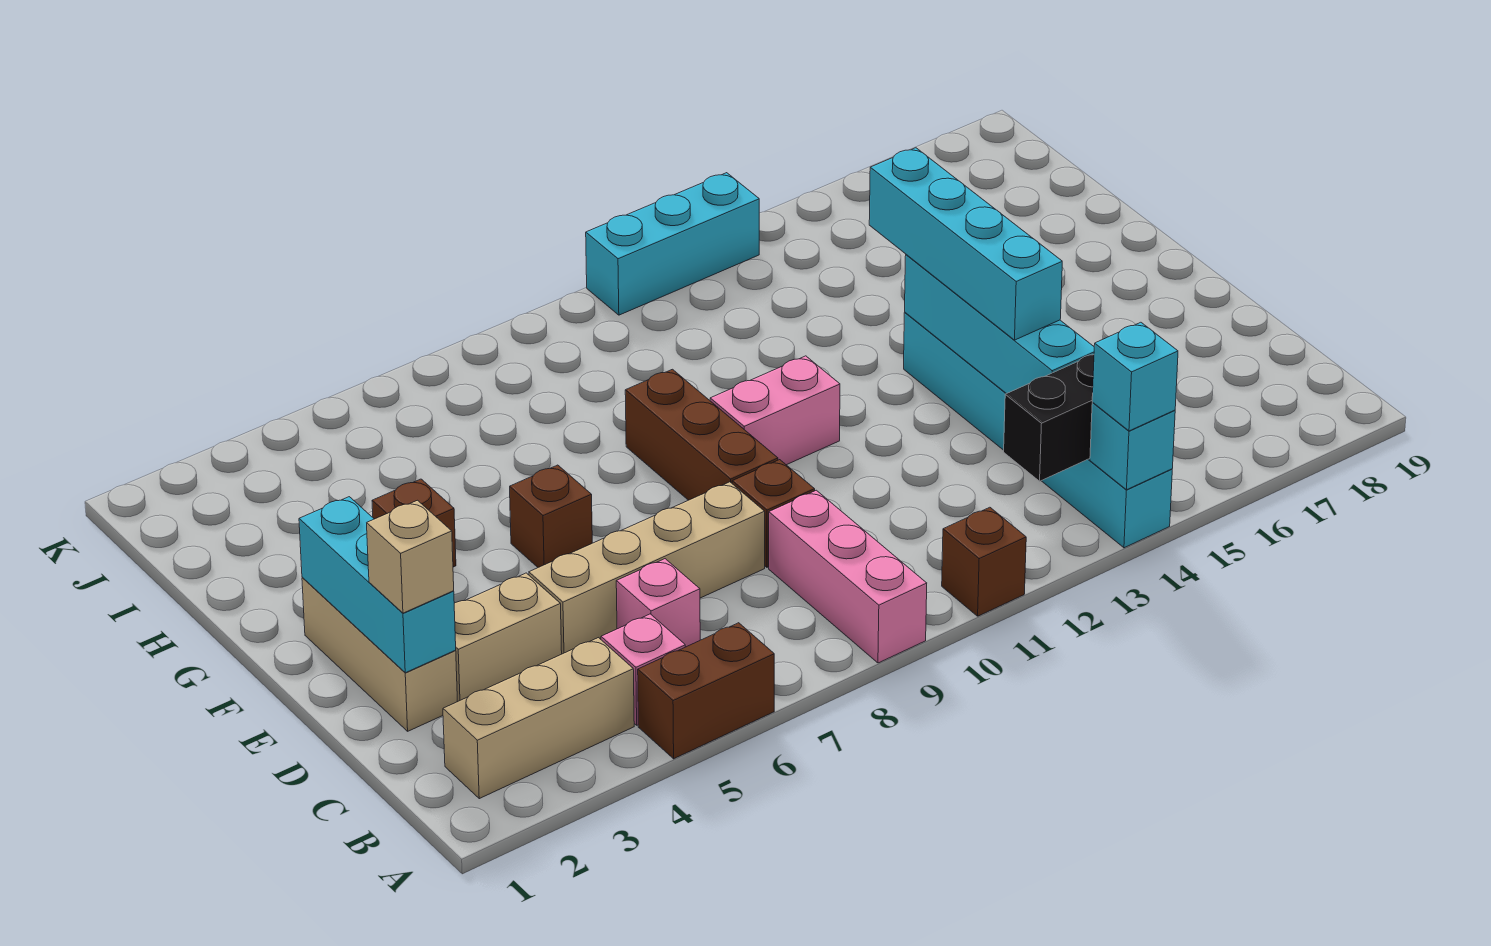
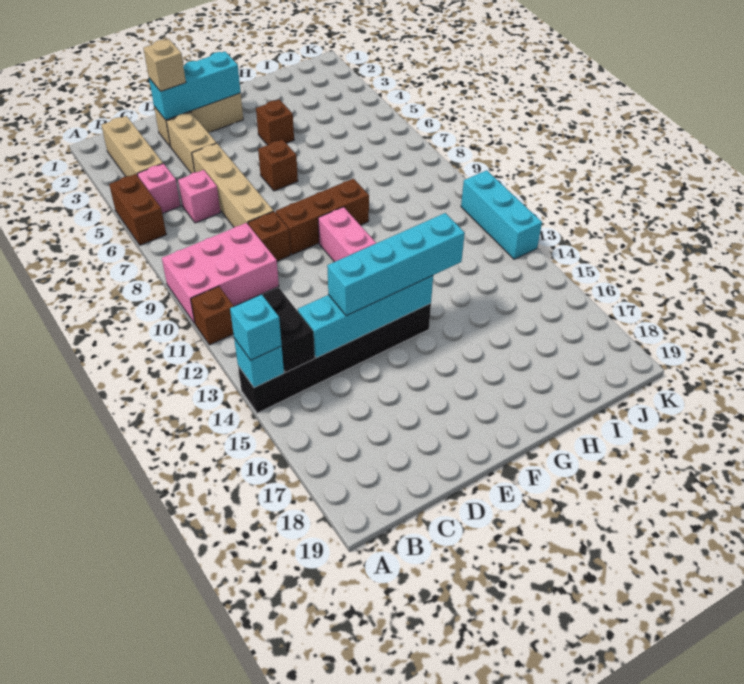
pink 1x3 brick [769,490,927,663] -> pink 2x3 brick [162,223,279,323]
cyan 1x6 brick [904,313,1172,548] -> black 1x6 brick [238,304,431,413]

